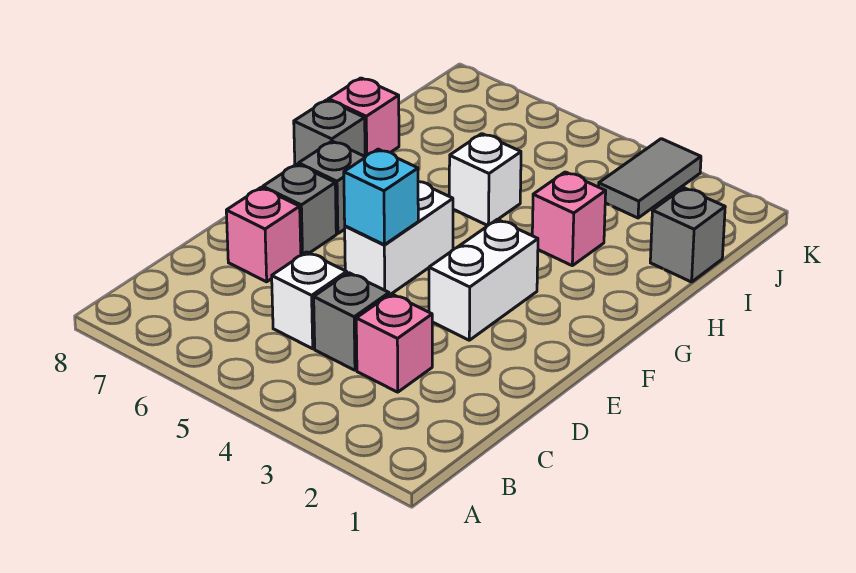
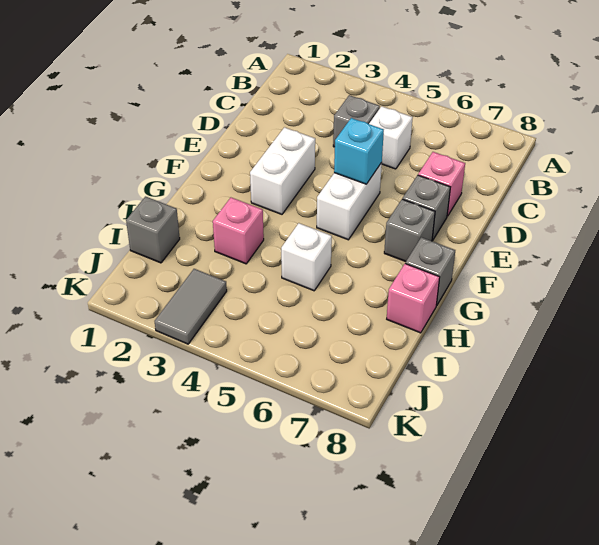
pink 1x1 brick [356,294,432,392] -> none

